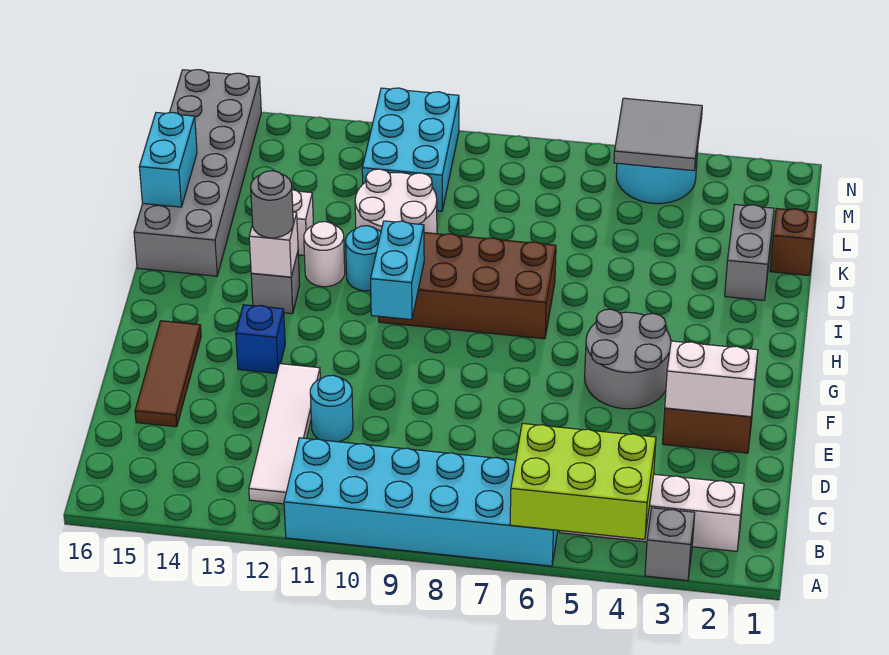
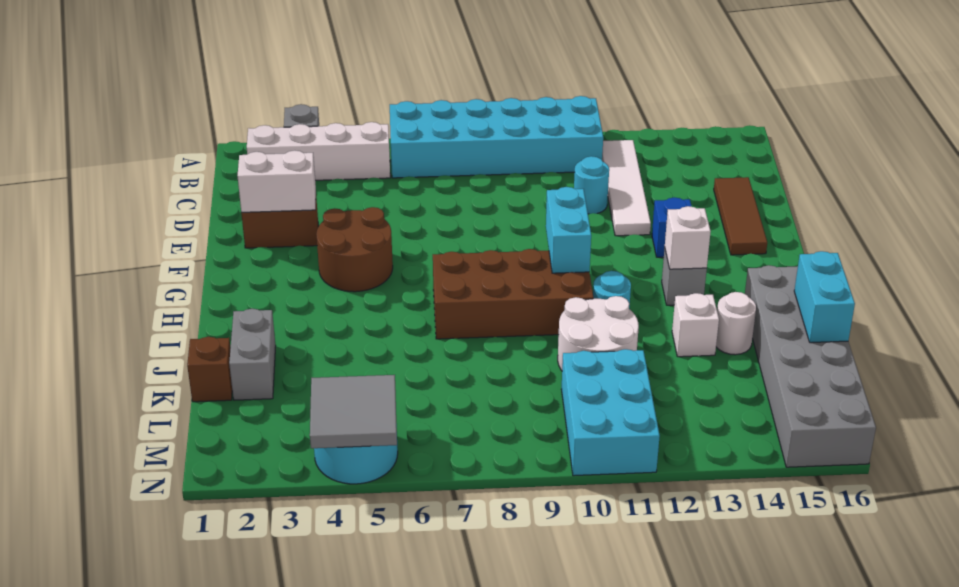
lime 2x3 brick [510,423,656,539] -> none
grey 2x2 round brick [585,309,671,409] -> brown 2x2 round brick [316,207,393,292]
grey 1x1 round brick [251,171,293,238] -> none
white 1x1 round brick [304,222,345,287] -> white 1x1 round brick moved to [716,292,756,355]

